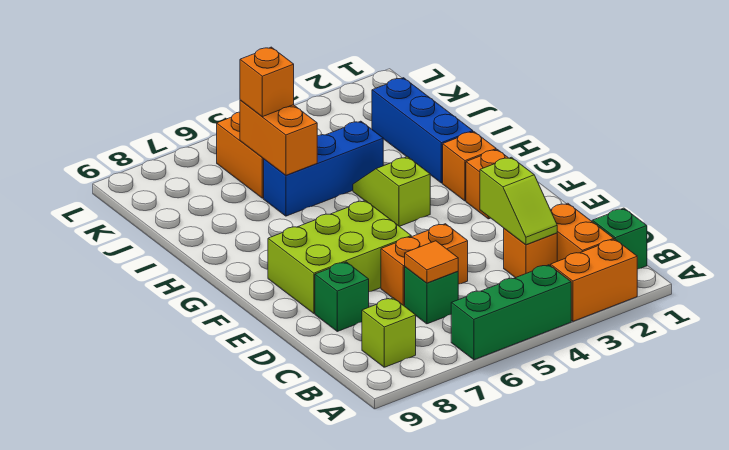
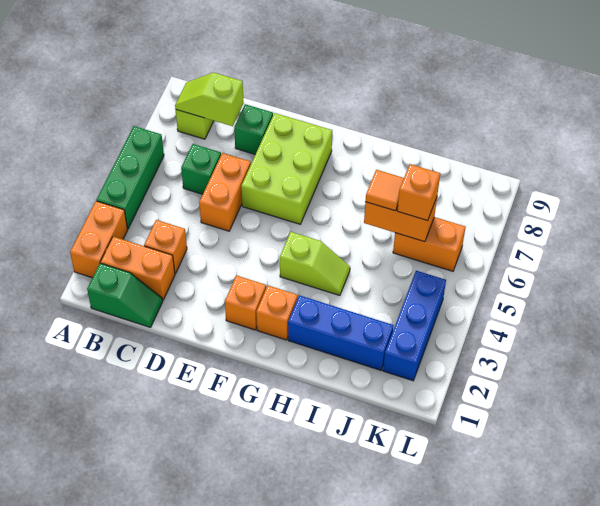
lime 1x2 slope [480,157,557,245] -> lime 1x2 slope moved to [175,72,244,126]
orange 1x1 tile [405,241,458,283] -> orange 1x1 tile moved to [365,170,404,211]
blue 1x3 brick [264,121,383,216] -> blue 1x3 brick moved to [383,271,446,381]

